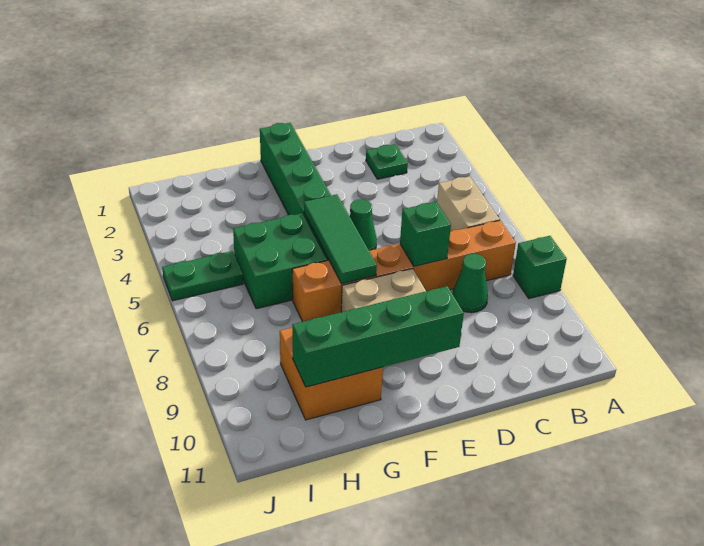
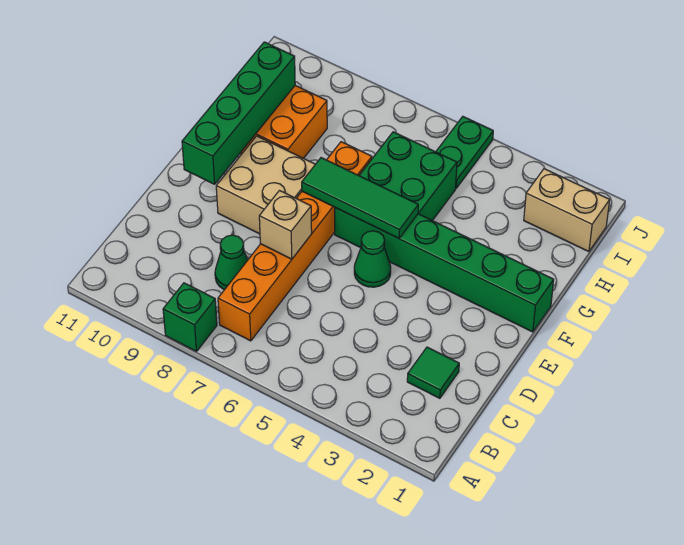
tan 1x2 brick [437,176,500,232] -> tan 1x2 brick moved to [524,169,610,252]
green 1x1 plate [366,144,408,179] -> green 1x1 tile [407,347,459,398]
green 1x1 brick [400,202,451,266] -> tan 1x1 brick [259,191,312,259]

